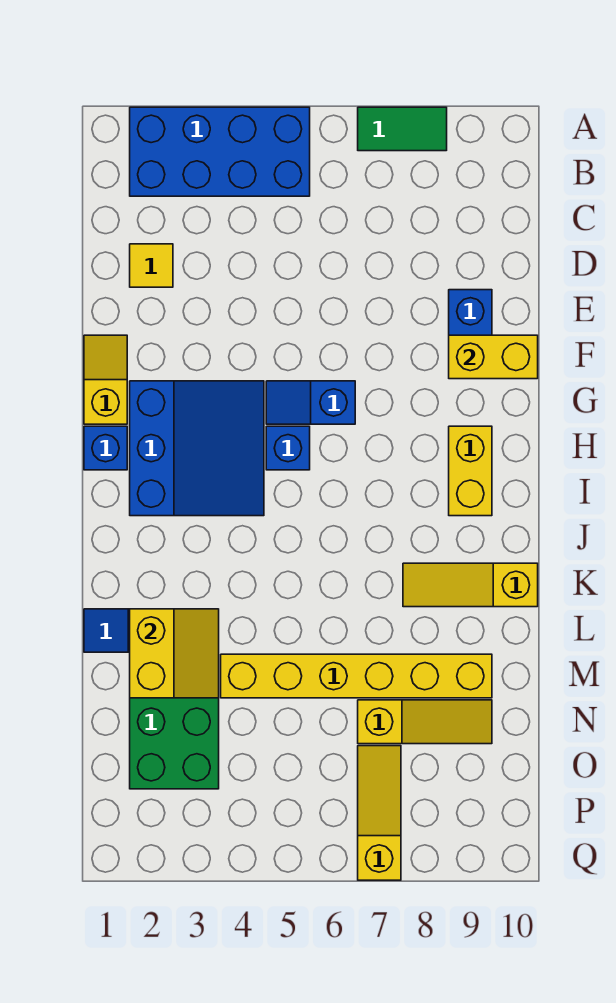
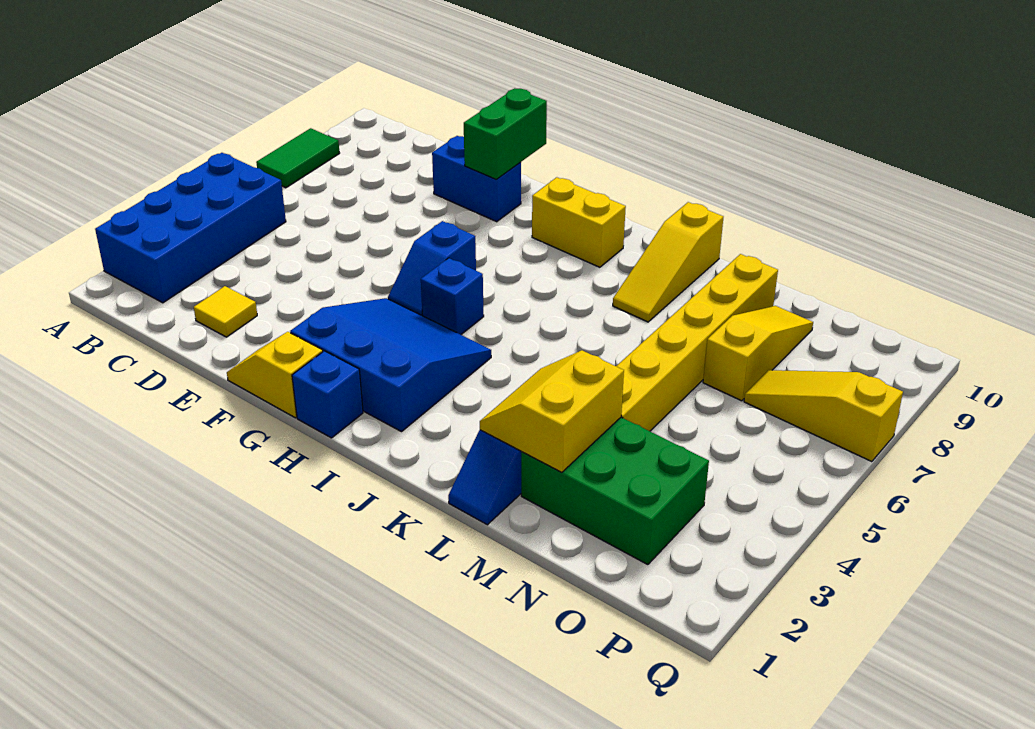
yellow 1x2 brick [449,335,538,379] -> green 1x2 brick [464,88,547,180]
yellow 2x2 slope [130,609,219,698] -> yellow 2x2 slope turned to [480,350,624,472]

